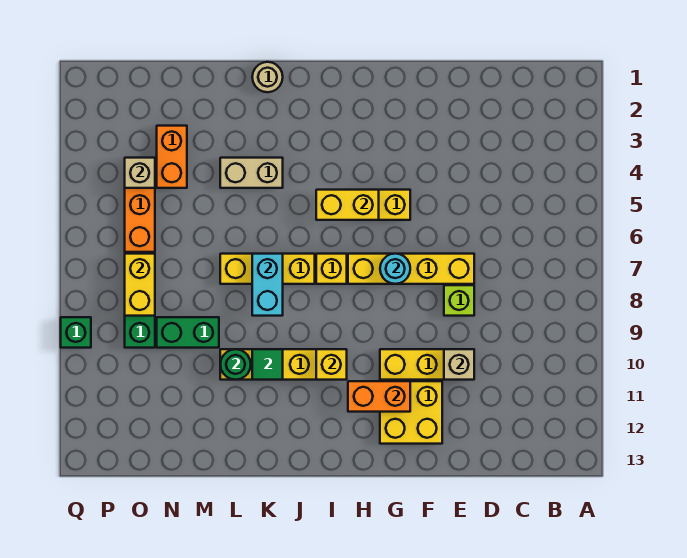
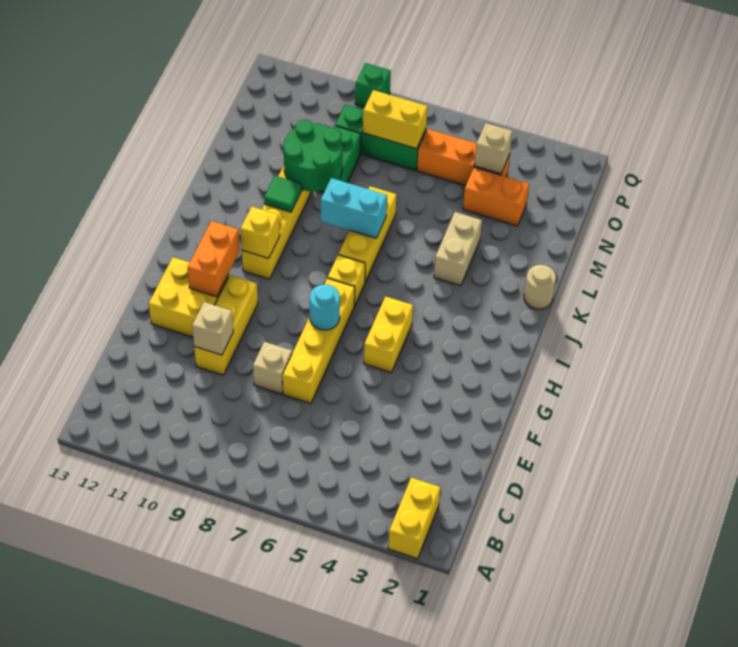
lime 1x1 brick [444,285,474,316] -> tan 1x1 brick [253,342,292,394]
yellow 1x2 brick [316,190,379,220] -> yellow 1x2 brick moved to [388,478,440,559]
green 1x1 round brick [220,349,251,380] -> green 2x2 round brick [284,120,343,191]

